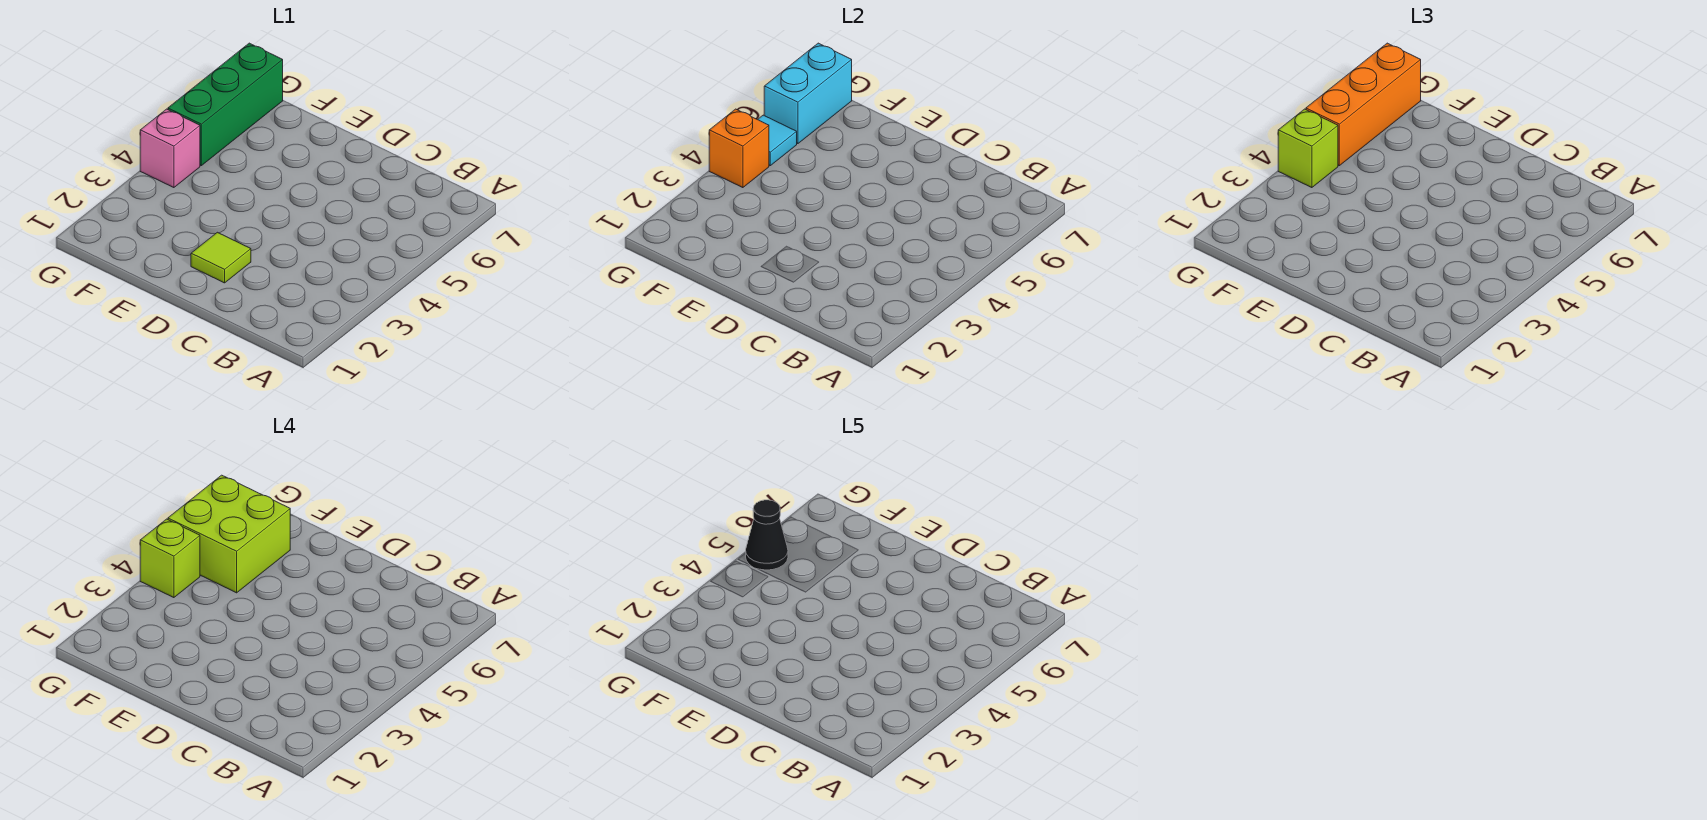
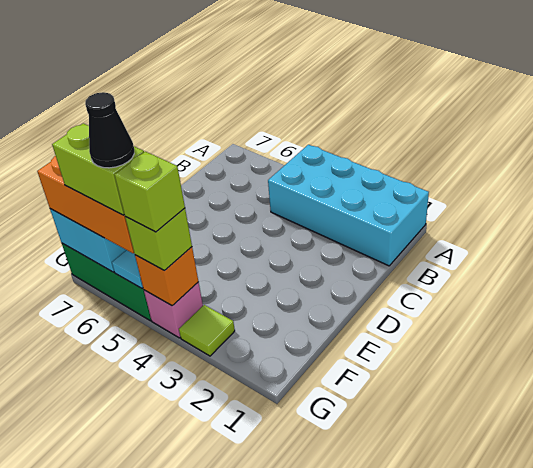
none -> cyan 2x4 brick [268,145,429,266]
lime 1x1 tile [191,232,251,283] -> lime 1x1 tile moved to [179,305,235,356]
lime 2x2 brick [168,475,290,593] -> lime 1x2 brick [52,123,144,215]

